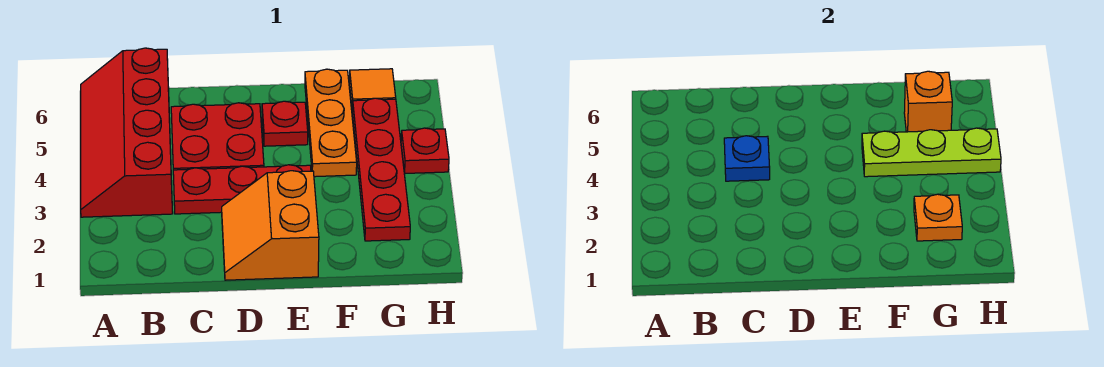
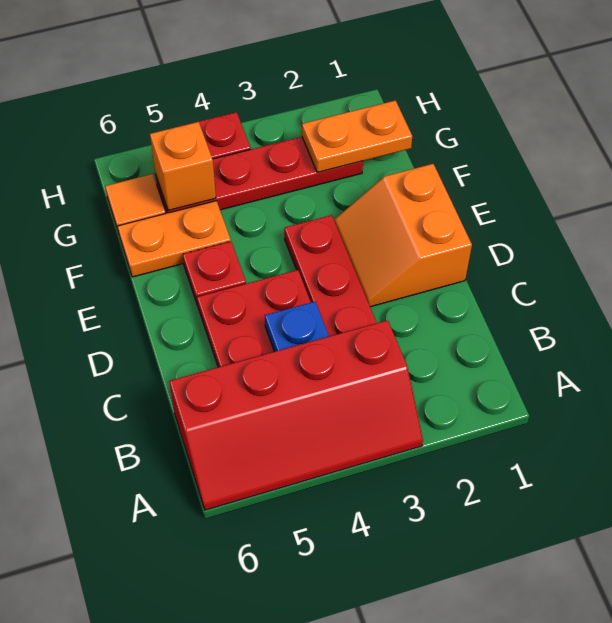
orange 2x2 slope [222,171,319,280] -> orange 2x2 slope turned to [334,164,472,307]
orange 1x3 plate [305,69,357,177] -> orange 1x2 plate [118,201,231,277]
lime 1x3 plate [862,128,1001,177] -> none
orange 1x1 plate [914,194,962,241] -> orange 1x2 plate [302,100,412,172]

